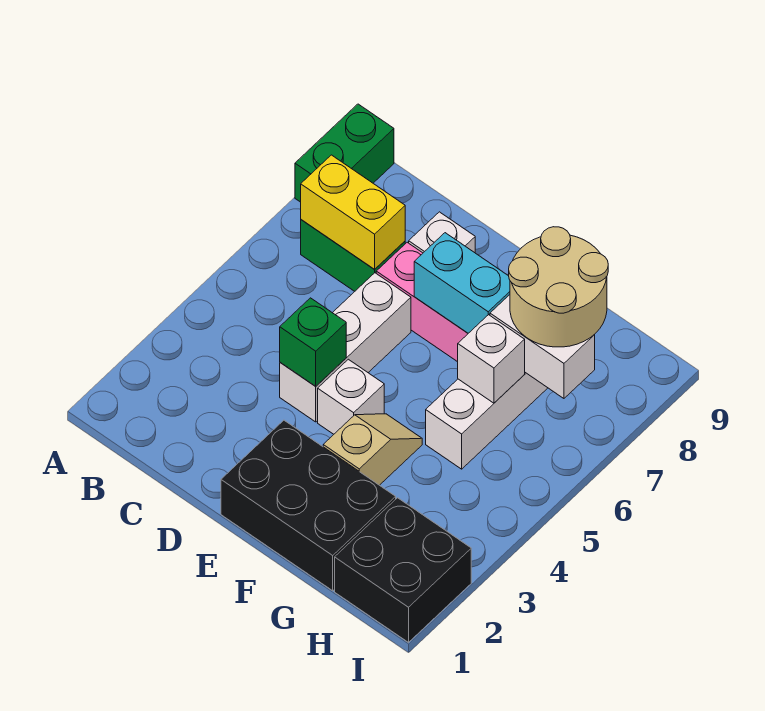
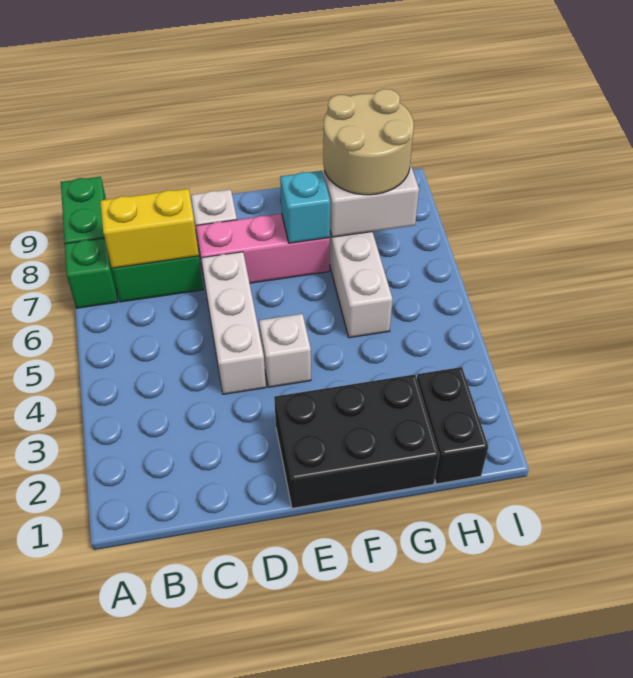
green 1x1 brick [280,298,346,386] -> green 1x1 brick moved to [65,238,118,308]
cyan 1x2 brick [414,233,510,333] -> cyan 1x1 brick [280,171,330,243]
tan 1x2 slope [323,414,422,485] -> none
white 1x1 brick [458,315,525,403] -> none
black 2x2 brick [335,498,471,642] -> black 1x2 brick [417,367,488,484]

